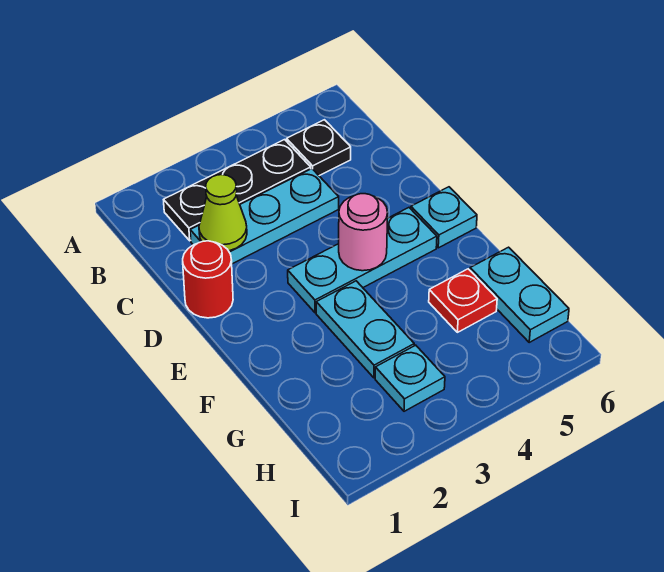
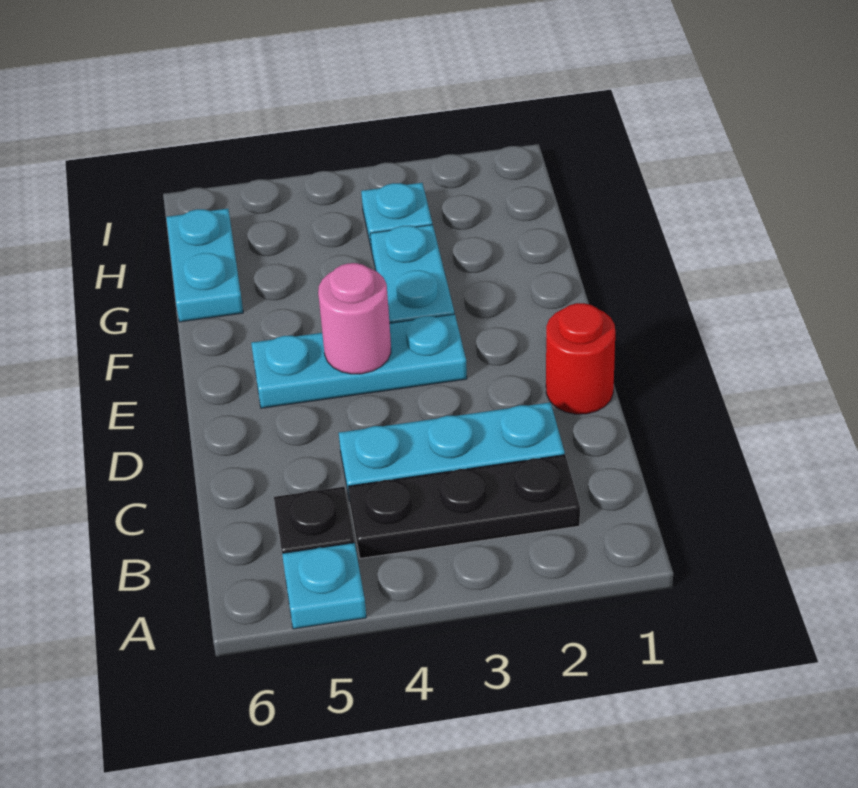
lime 1x1 cone [199,175,247,251] -> none
cyan 1x1 plate [411,187,477,248] -> cyan 1x1 plate moved to [282,543,366,629]
red 1x1 plate [429,269,497,332] -> none

